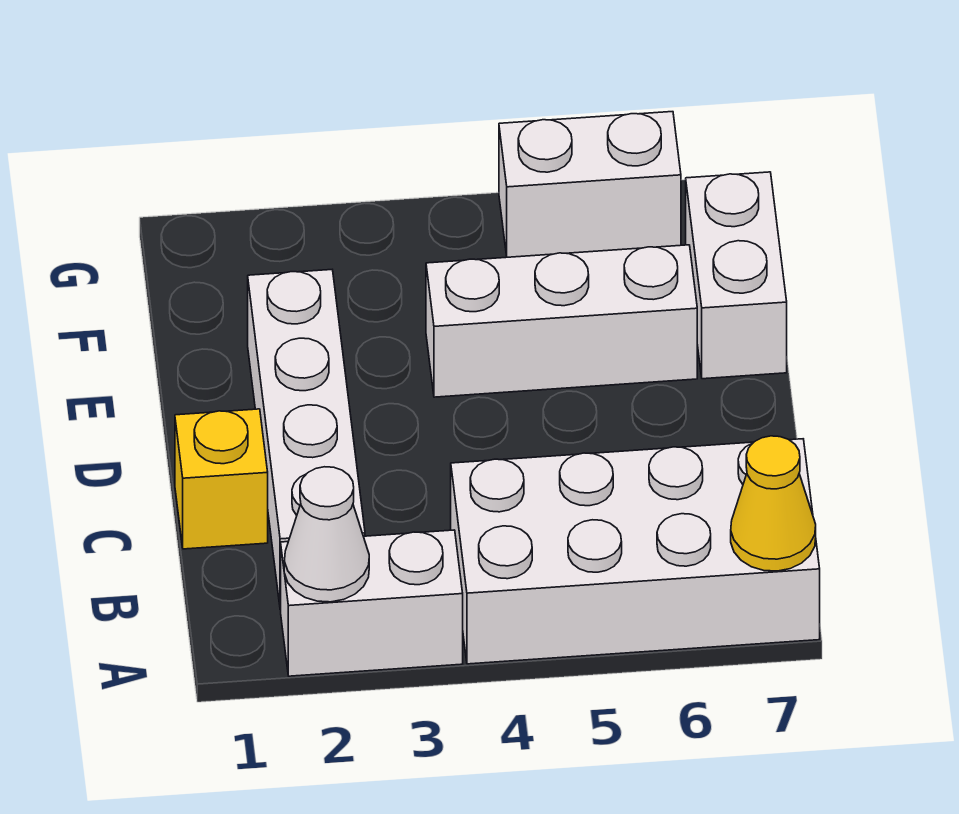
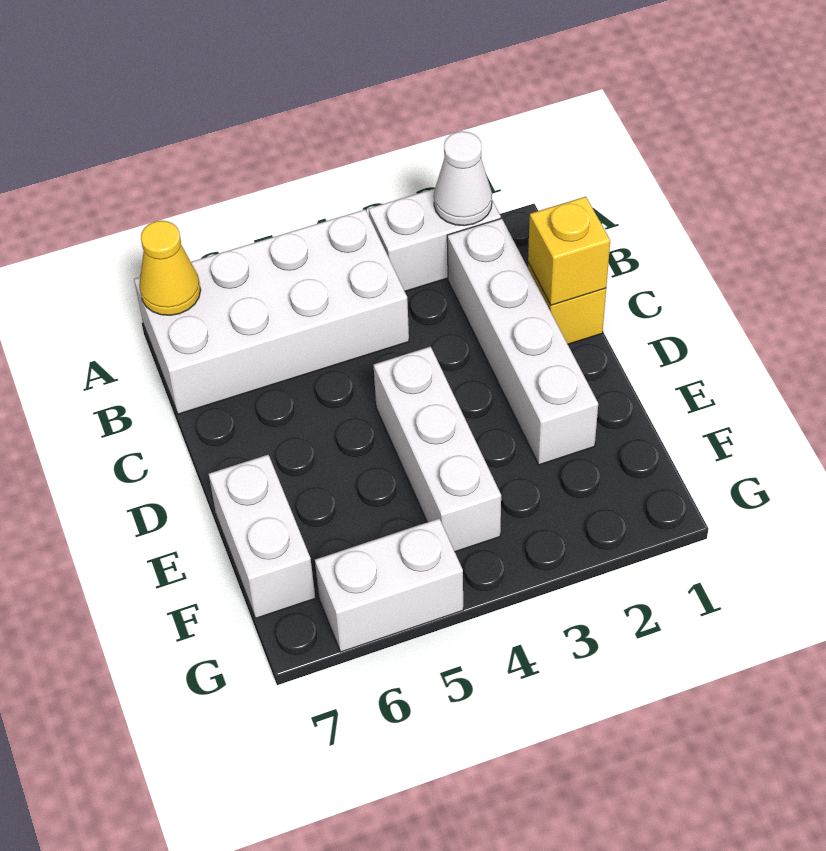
none -> yellow 1x1 brick [528,197,610,305]
white 1x3 brick [426,245,697,397] -> white 1x3 brick turned to [374,346,501,552]

